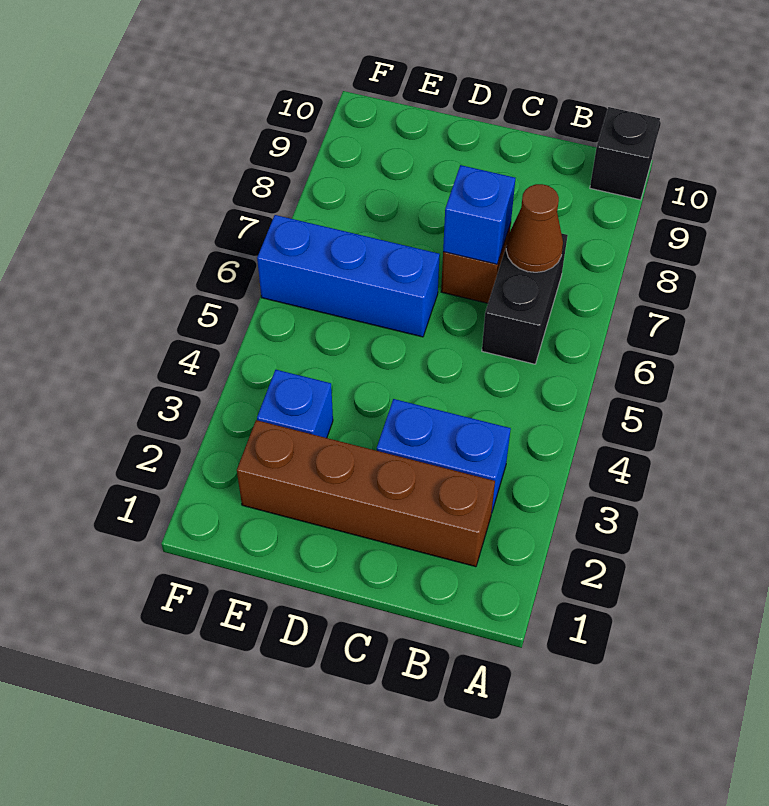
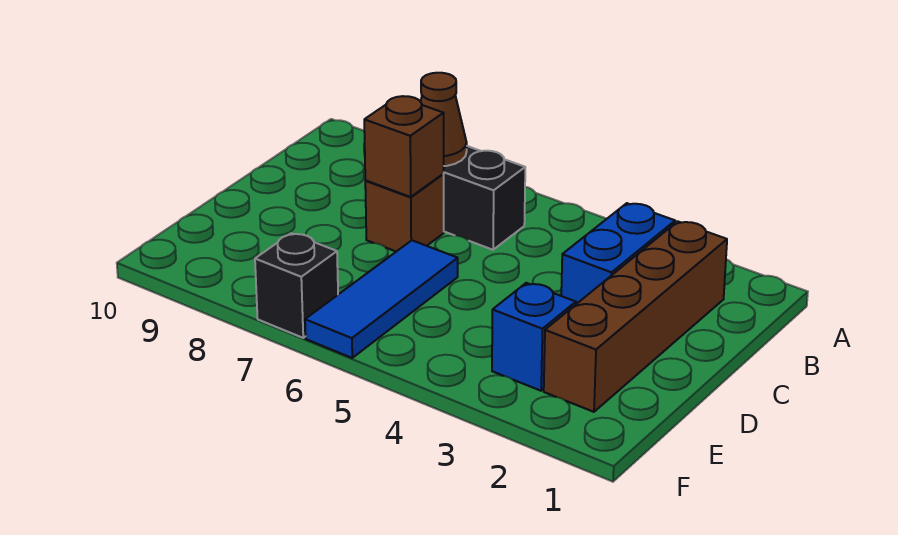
black 1x1 brick [590,107,660,200] -> black 1x1 brick moved to [255,233,338,338]
blue 1x1 brick [443,165,515,264] -> brown 1x1 brick [364,96,444,197]
blue 1x3 brick [257,215,440,337] -> blue 1x3 tile [305,240,458,358]

